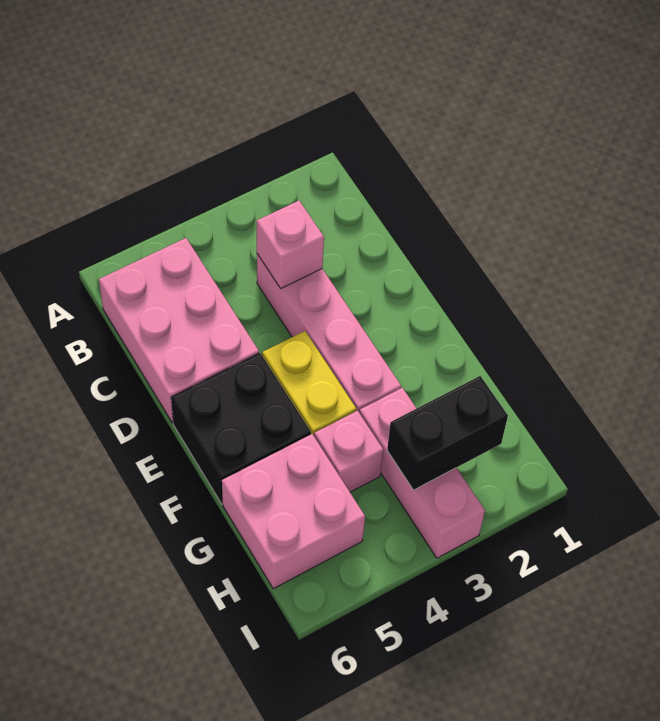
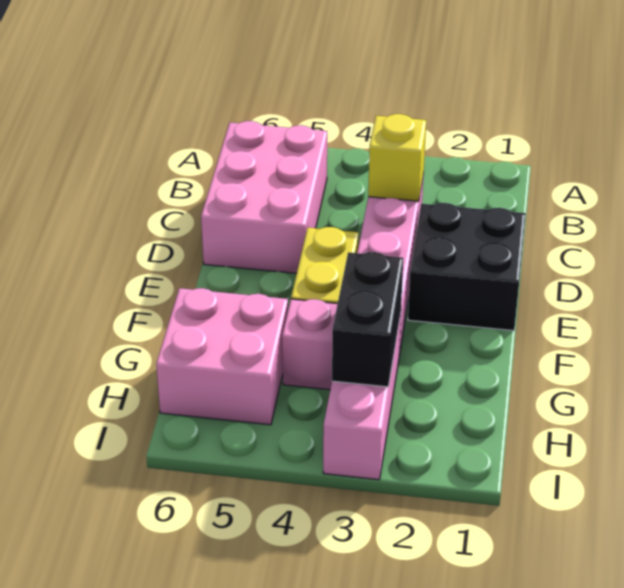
pink 1x1 brick [257,201,324,288] -> yellow 1x1 brick [368,114,426,201]
black 2x2 brick [171,353,311,504] -> black 2x2 brick moved to [408,203,526,331]
black 1x2 brick [387,376,508,490] -> black 1x2 brick turned to [332,252,403,387]

